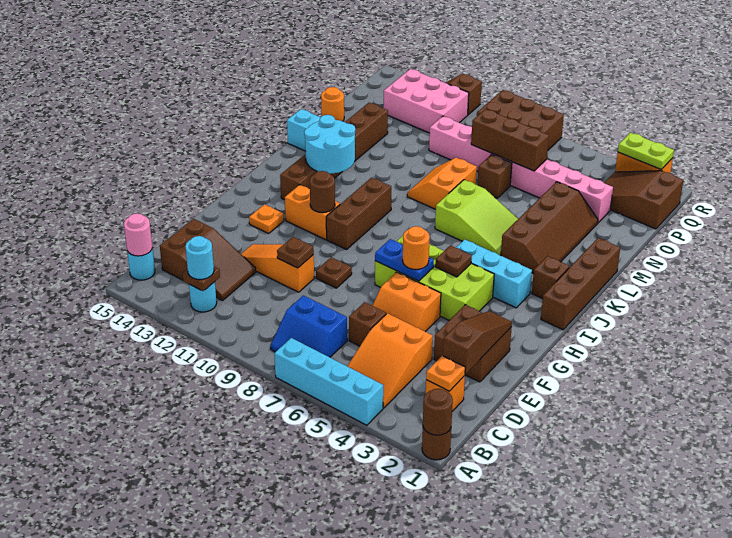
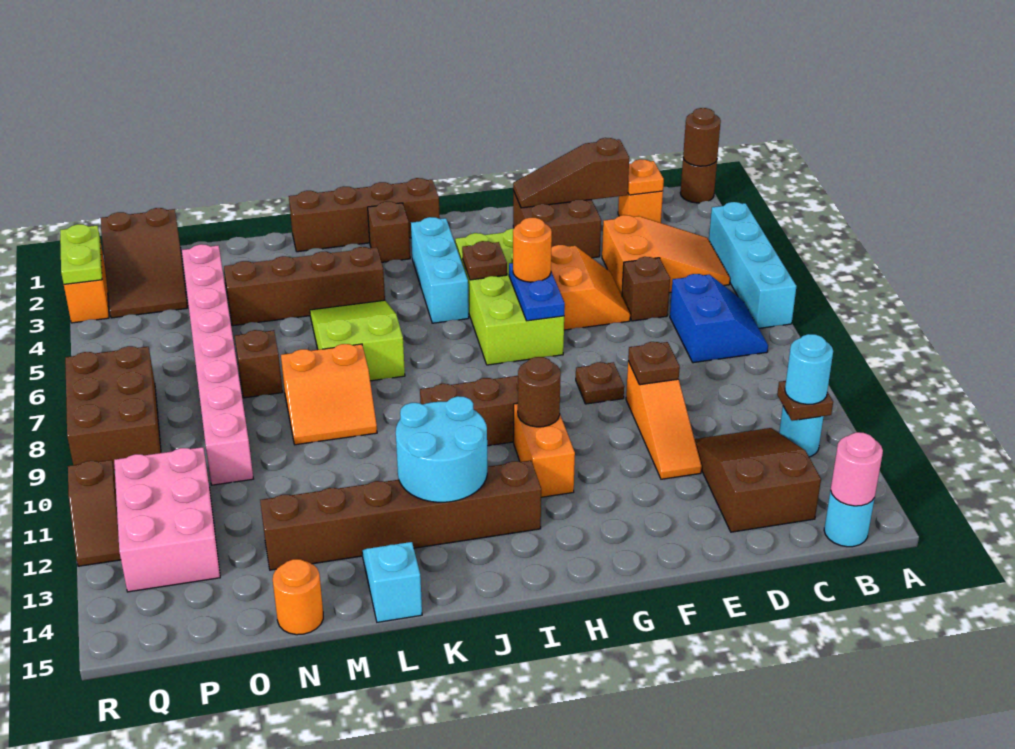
orange 1x1 plate [249,204,284,233] -> none
brown 1x3 brick [471,109,549,171] -> none

